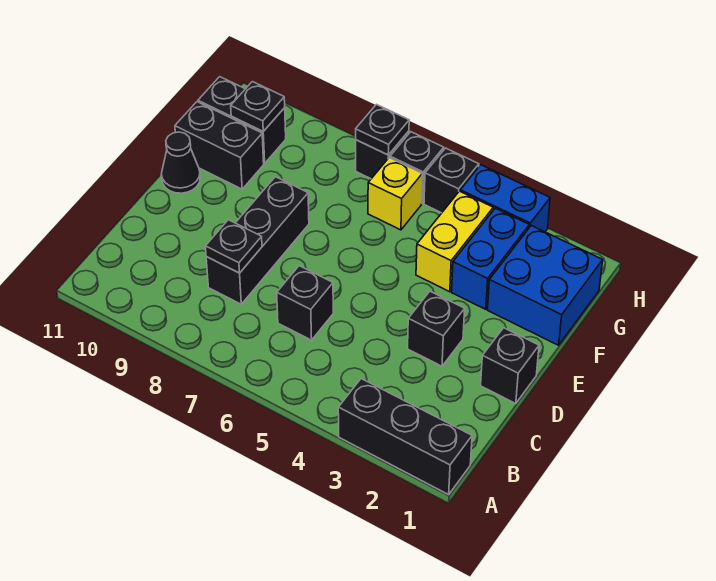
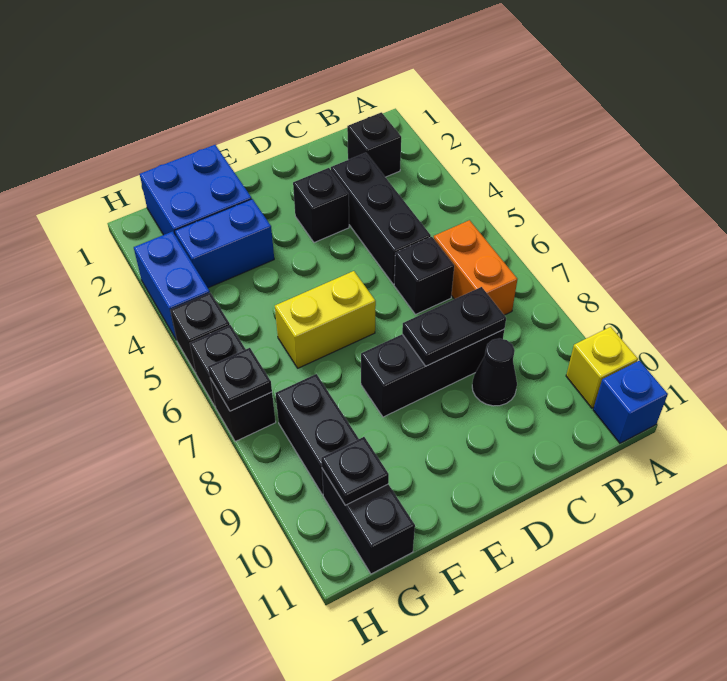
black 1x3 brick [338,379,472,495] -> black 1x3 brick moved to [331,153,431,284]
none -> blue 1x1 brick [593,361,668,443]
none -> orange 1x2 brick [434,220,517,315]
black 1x1 plate [205,220,262,273] -> black 1x2 plate [402,287,506,366]
black 1x1 brick [481,328,539,404] -> black 1x1 brick moved to [347,112,401,177]
black 1x1 cone [161,132,200,193] -> black 1x1 cone moved to [472,338,517,406]
yellow 1x2 brick [416,191,493,292] -> yellow 1x2 brick moved to [275,271,376,368]
black 1x2 brick [175,102,264,189] -> black 1x2 brick moved to [275,374,359,495]
yellow 1x1 brick [368,158,422,230] -> yellow 1x1 brick moved to [566,327,638,408]

